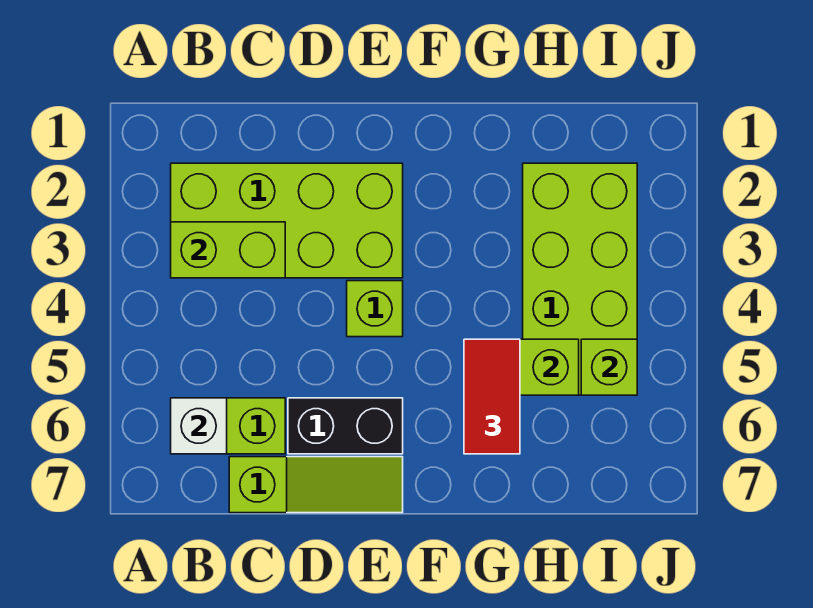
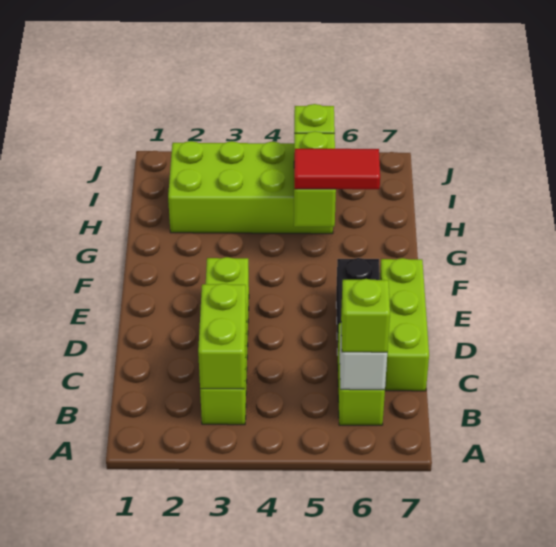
lime 2x4 brick [171,163,403,278] -> lime 1x4 brick [200,257,249,425]
lime 1x3 slope [229,457,403,513] -> lime 1x3 brick [380,258,429,391]
lime 1x1 brick [347,281,403,337] -> lime 1x1 brick moved to [341,279,390,352]

